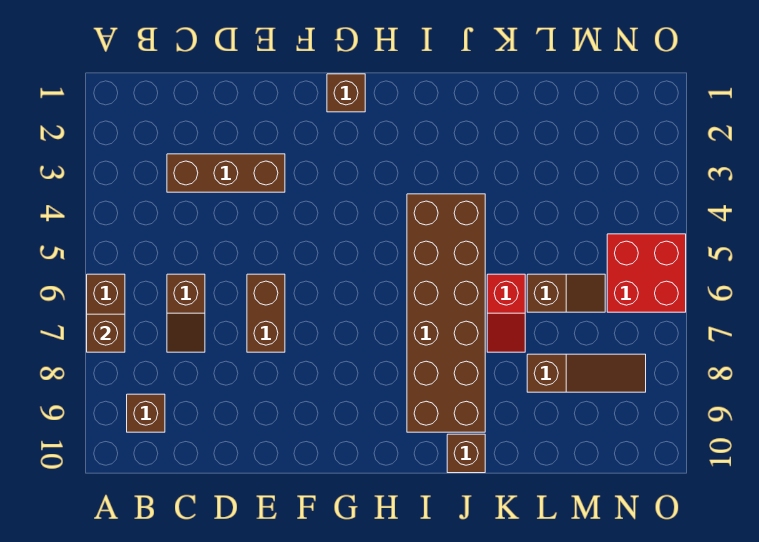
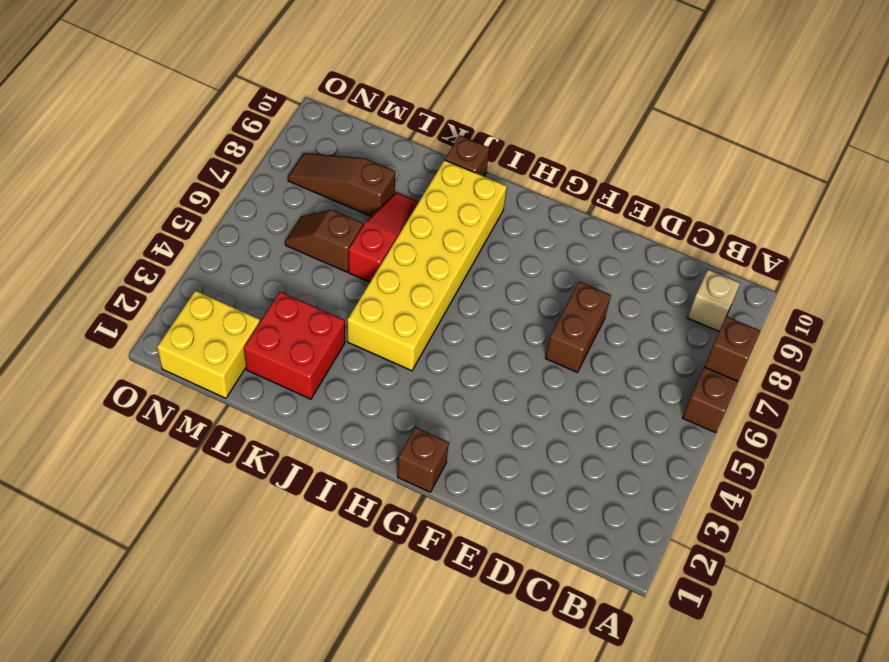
brown 1x1 brick [127,394,165,432] -> tan 1x1 brick [688,269,740,331]
brown 1x3 brick [167,154,285,192] -> none
brown 1x2 slope [167,274,205,352] -> none
brown 2x6 brick [407,194,485,432] -> yellow 2x6 brick [347,160,507,371]
red 1x2 slope [487,274,525,352] -> red 1x3 slope [349,192,418,282]
none -> yellow 2x2 brick [157,291,260,398]
red 2x2 brick [607,234,686,312] -> red 2x2 brick moved to [244,292,345,399]

